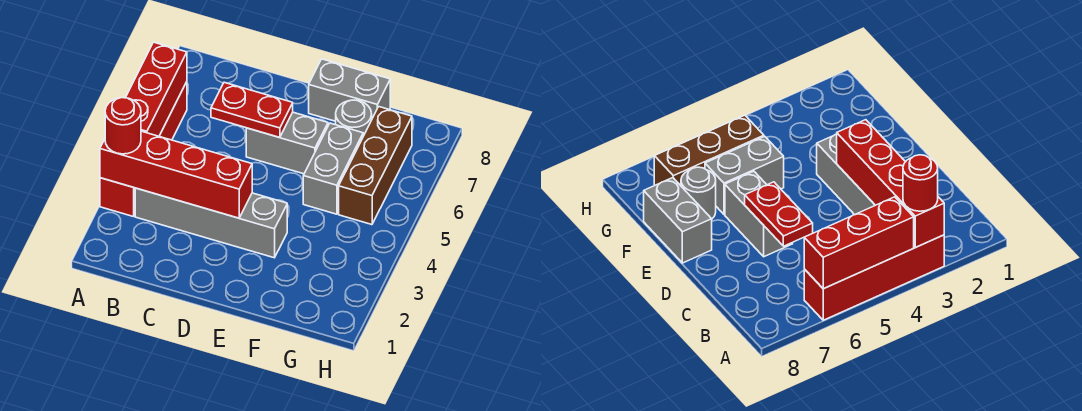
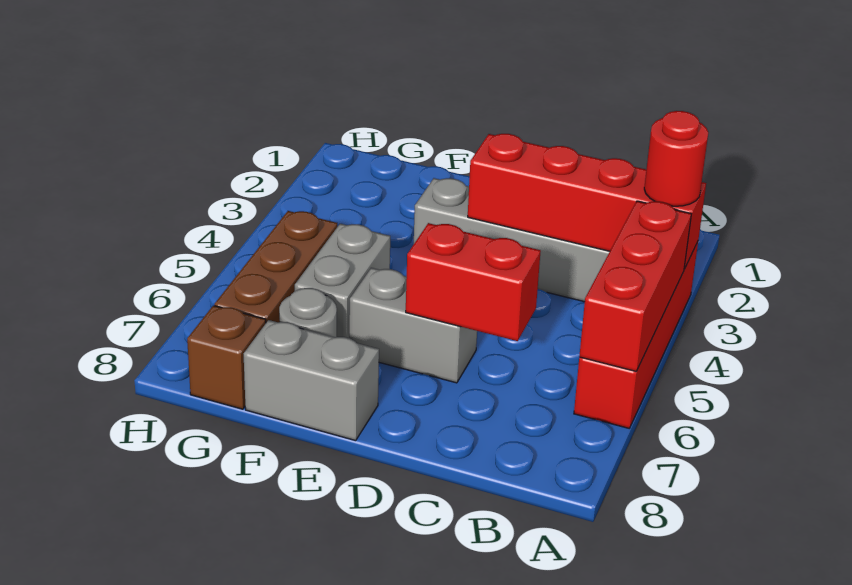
red 1x2 plate [211,82,293,138] -> red 1x2 brick [406,223,541,341]
none -> brown 1x1 brick [187,305,266,409]

